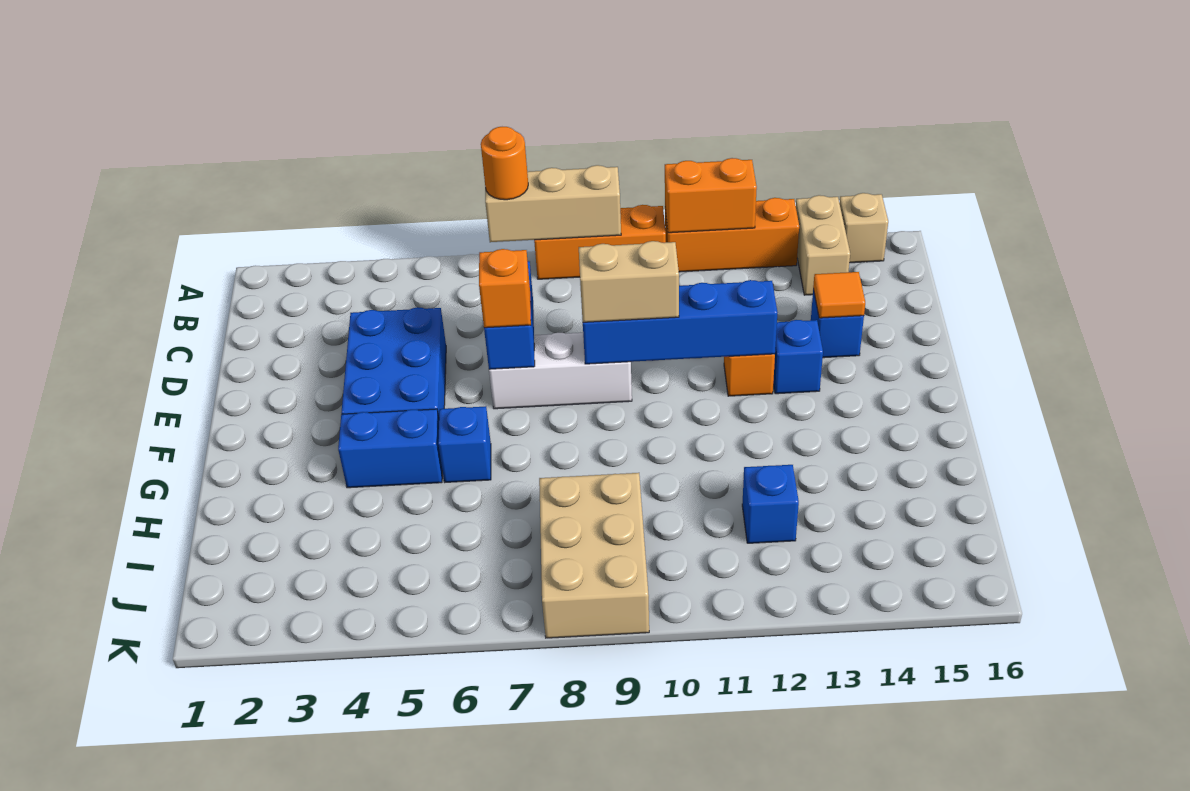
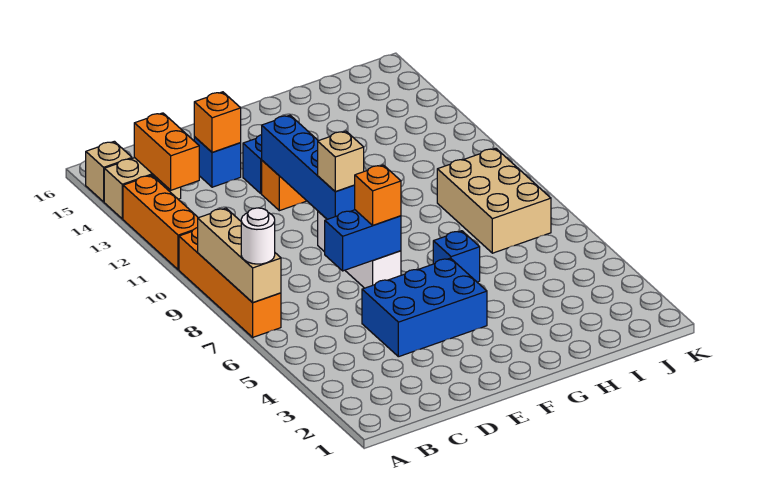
orange 1x1 round brick [481,127,528,200] -> white 1x1 round brick [241,208,275,264]
orange 1x3 brick [534,205,666,279] -> orange 1x4 brick [179,228,281,337]
orange 1x2 brick [665,158,757,233] -> orange 1x2 brick moved to [134,113,199,190]
orange 1x1 tile [813,272,865,318] -> orange 1x1 brick [194,92,241,152]
tan 1x2 brick [579,241,679,322] -> tan 1x1 brick [318,131,364,192]
blue 1x2 brick [338,409,442,488] -> none
tan 2x3 brick [539,473,649,638] -> tan 2x3 brick turned to [437,148,551,253]
blue 1x1 brick [742,465,799,543] -> none

